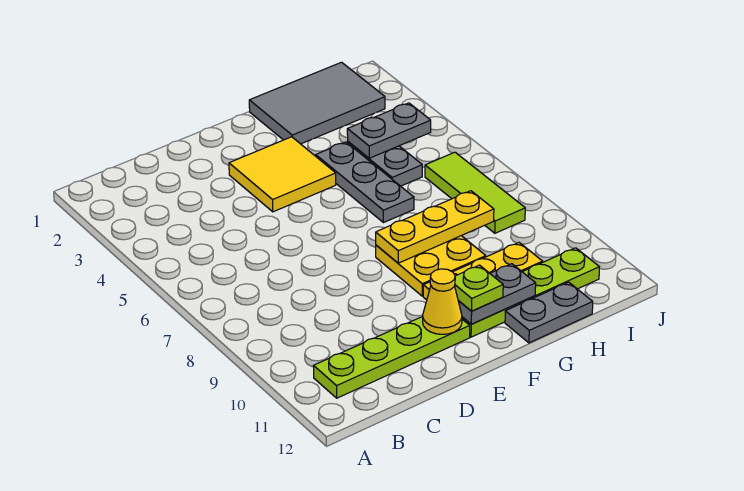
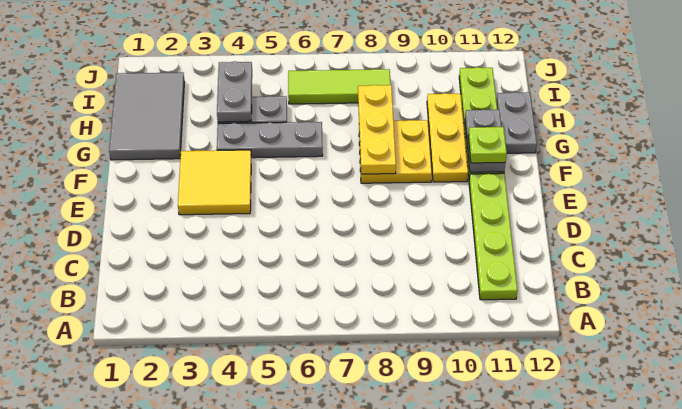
yellow 1x1 cone [423,269,462,334] -> none

